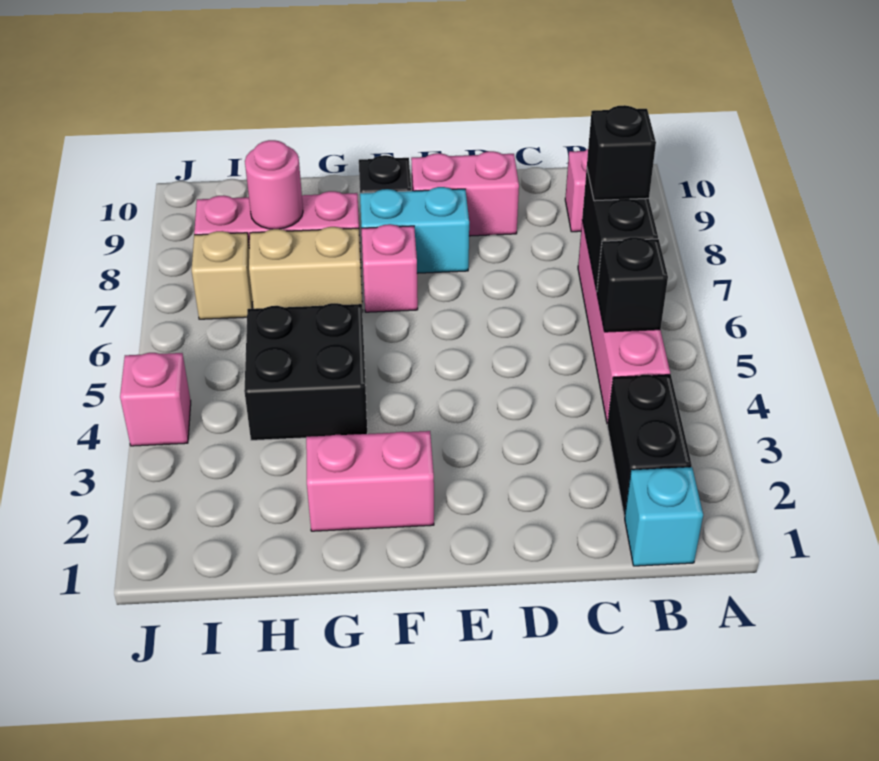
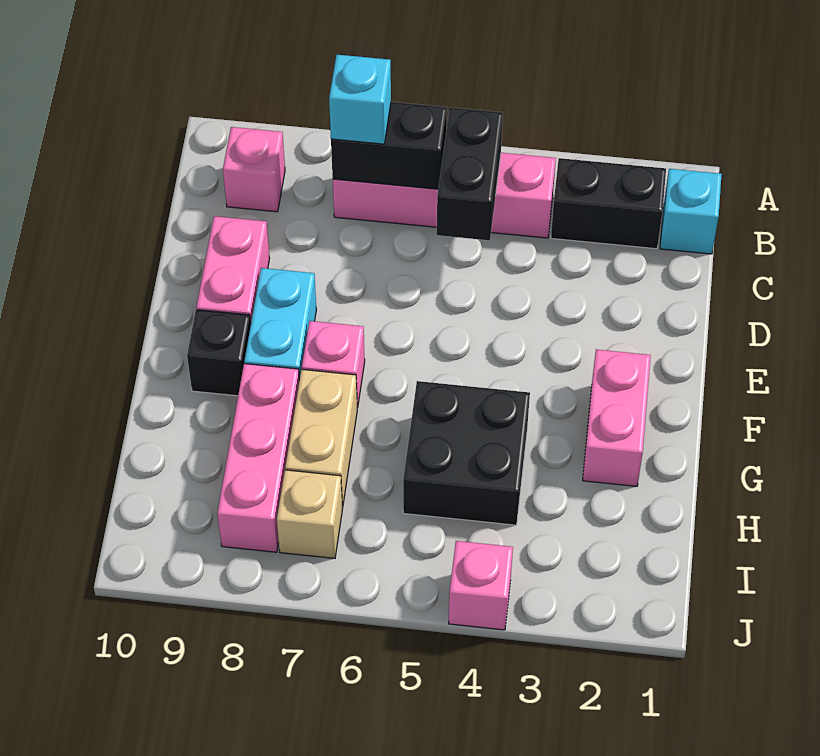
black 1x1 brick [597,237,668,332] -> black 1x2 brick [437,107,503,240]
black 1x1 brick [587,105,656,201] -> cyan 1x1 brick [329,55,391,144]
pink 1x1 round brick [245,140,303,229] -> none

